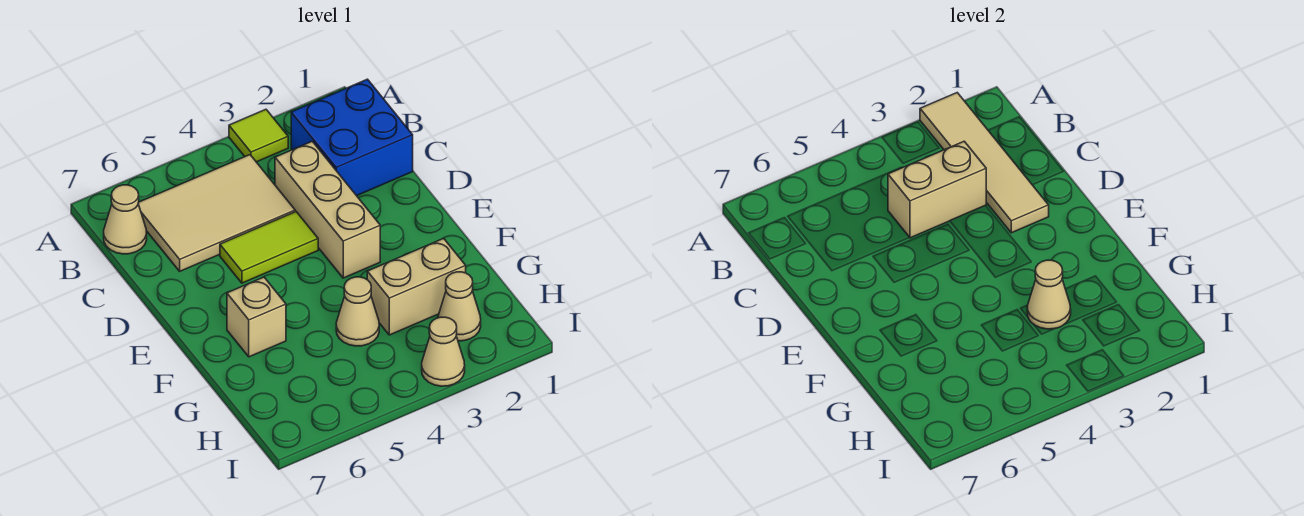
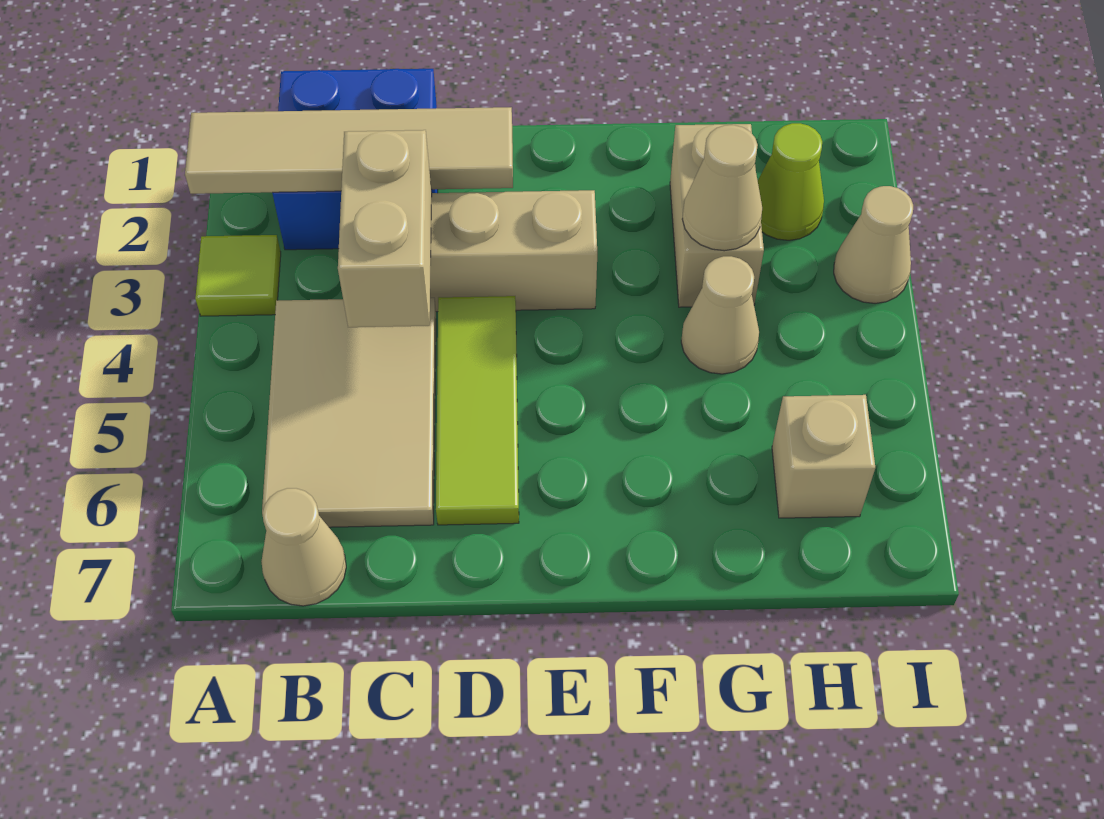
lime 1x2 tile [220,212,318,283] -> lime 1x3 tile [436,296,519,525]
tan 1x1 brick [227,277,286,357] -> tan 1x1 brick moved to [772,395,875,518]
tan 1x1 cone [438,272,481,341] -> lime 1x1 cone [758,123,824,240]

